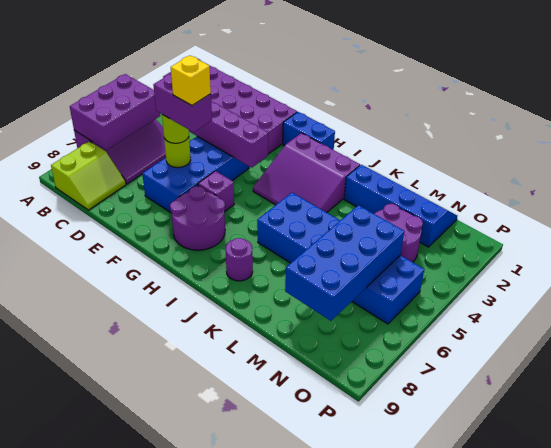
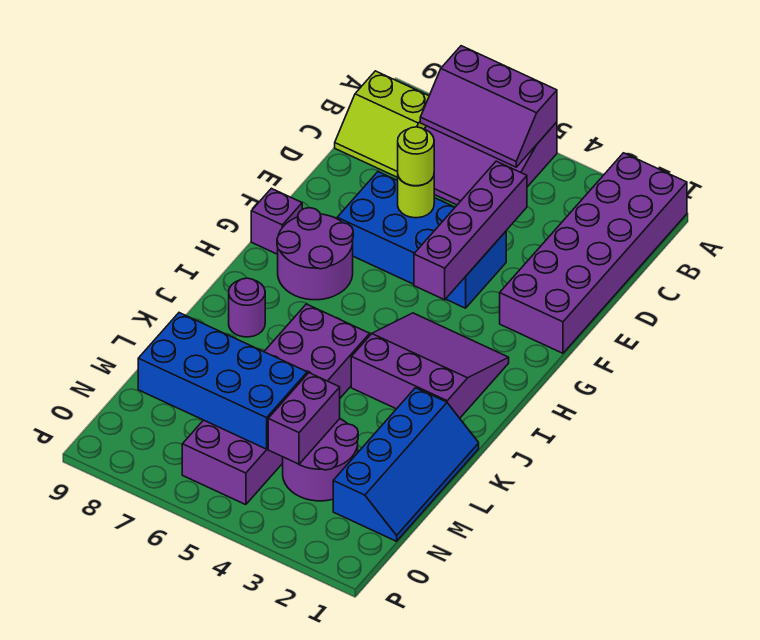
purple 2x3 brick [70,74,160,150] -> purple 2x3 slope [420,46,557,167]
purple 1x2 brick [153,74,212,132] -> purple 1x2 brick moved to [268,373,340,464]
yellow 1x1 brick [171,56,211,105] -> none
blue 1x2 brick [283,112,335,150] -> none
purple 1x1 brick [198,171,234,212] -> purple 1x1 brick moved to [251,188,302,254]
purple 3x3 slope [253,133,360,212] -> purple 3x3 slope turned to [351,313,509,418]
blue 2x6 brick [257,193,424,324] -> purple 2x6 brick [182,304,370,505]

